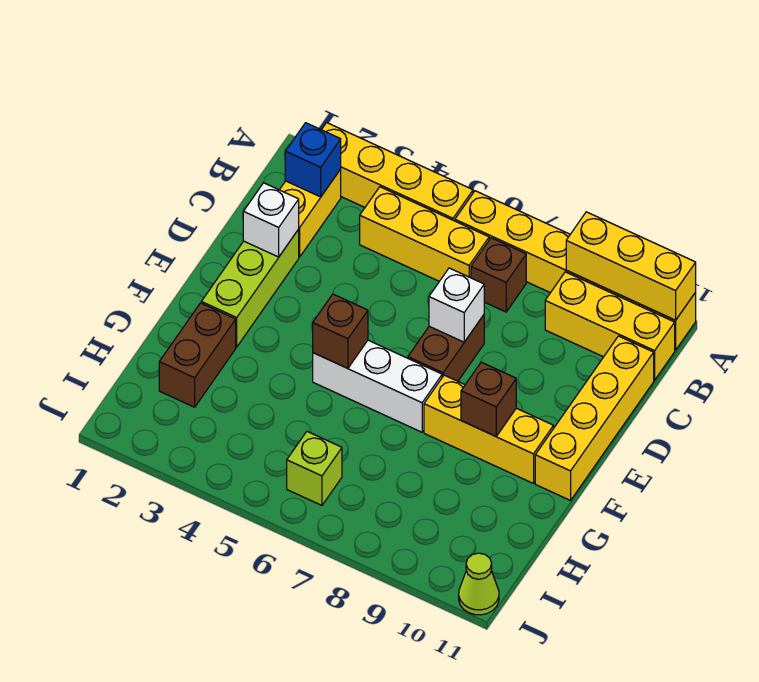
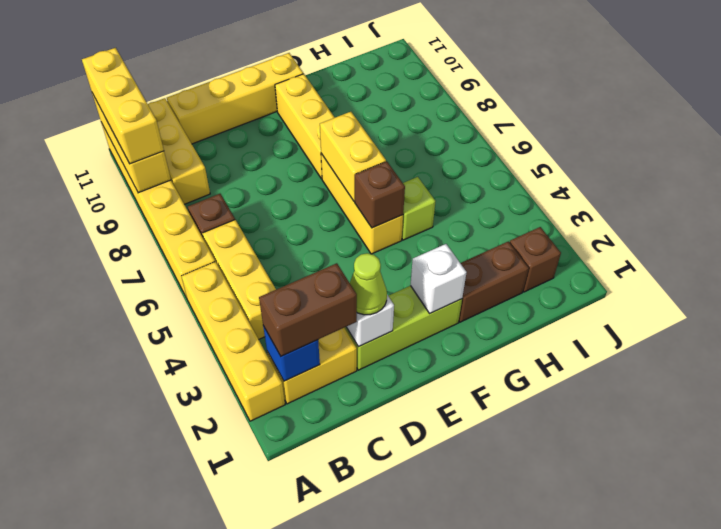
none -> yellow 1x3 brick [82,48,164,164]
brown 1x2 brick [408,315,484,381] -> brown 1x2 brick moved to [259,263,357,356]
white 1x1 brick [429,268,484,342] -> white 1x1 brick moved to [410,244,467,314]
white 1x3 brick [313,340,442,432] -> yellow 1x3 brick [321,154,403,254]
none -> yellow 1x2 brick [320,112,386,201]
brown 1x1 brick [461,362,516,436] -> brown 1x1 brick moved to [510,227,561,292]
lime 1x1 brick [287,432,342,505] -> lime 1x1 brick moved to [402,177,435,240]
lime 1x1 cone [459,553,499,615] -> lime 1x1 cone moved to [350,253,387,315]

